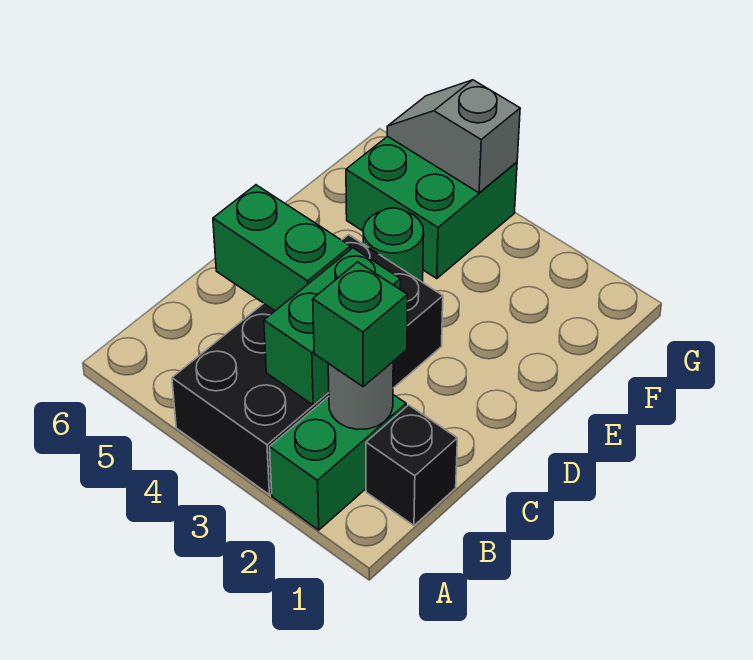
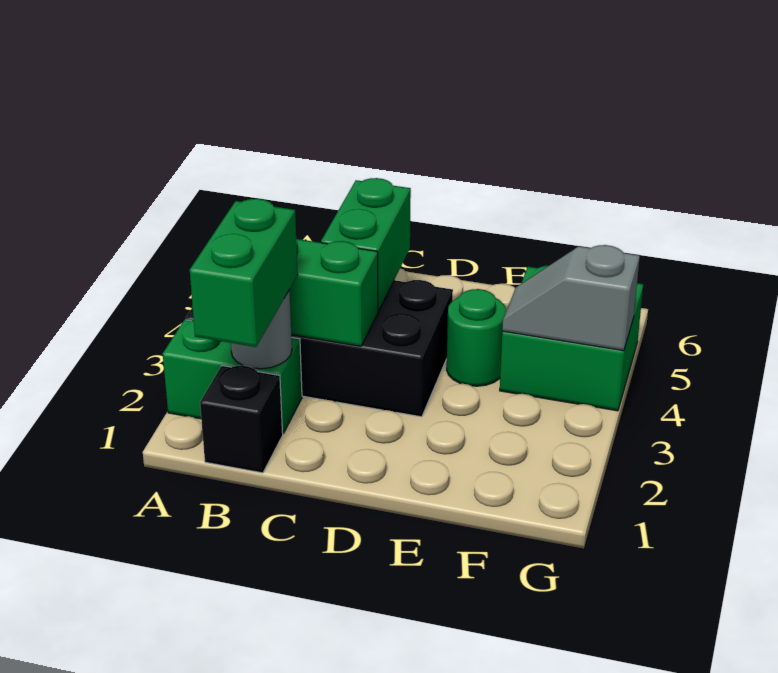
green 1x1 brick [313,262,408,387] -> green 1x2 brick [190,199,298,347]
grey 1x2 slope [387,80,520,193] -> grey 1x2 slope turned to [502,245,640,351]

